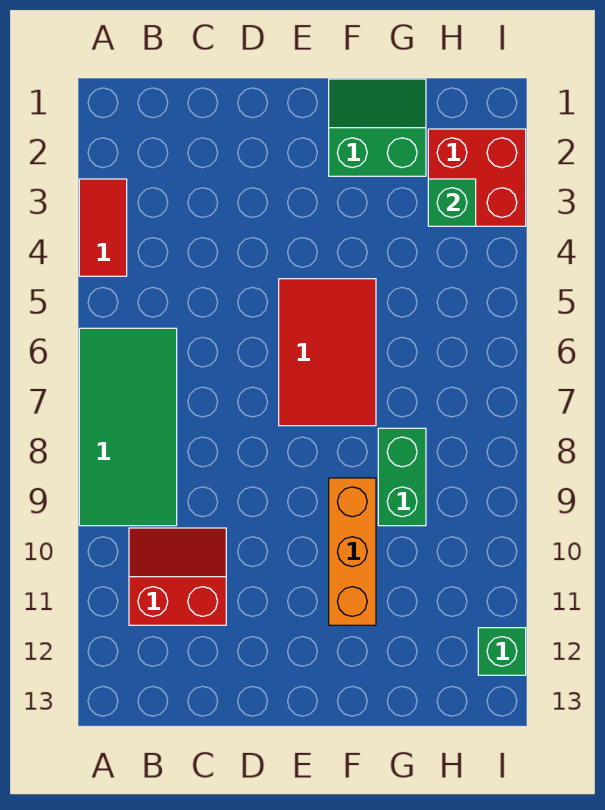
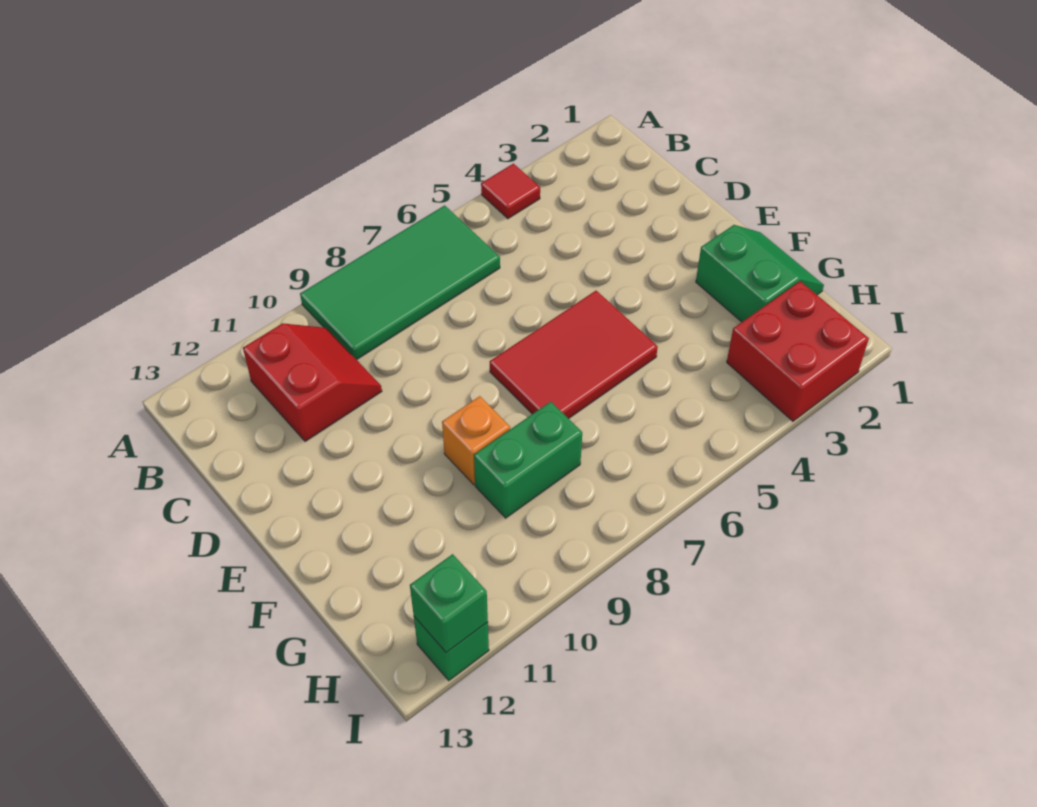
red 1x2 tile [79,179,127,276] -> red 1x1 tile [481,164,540,219]
orange 1x3 brick [329,478,376,625] -> orange 1x1 brick [442,396,510,485]
green 1x1 brick [428,179,476,226] -> green 1x1 brick moved to [410,554,488,653]

